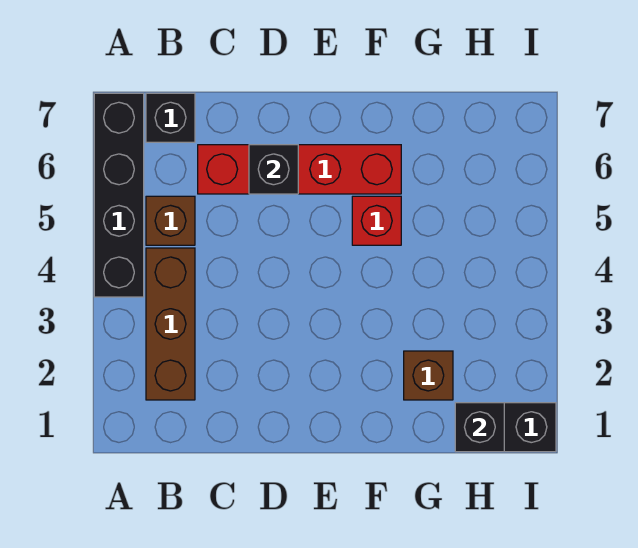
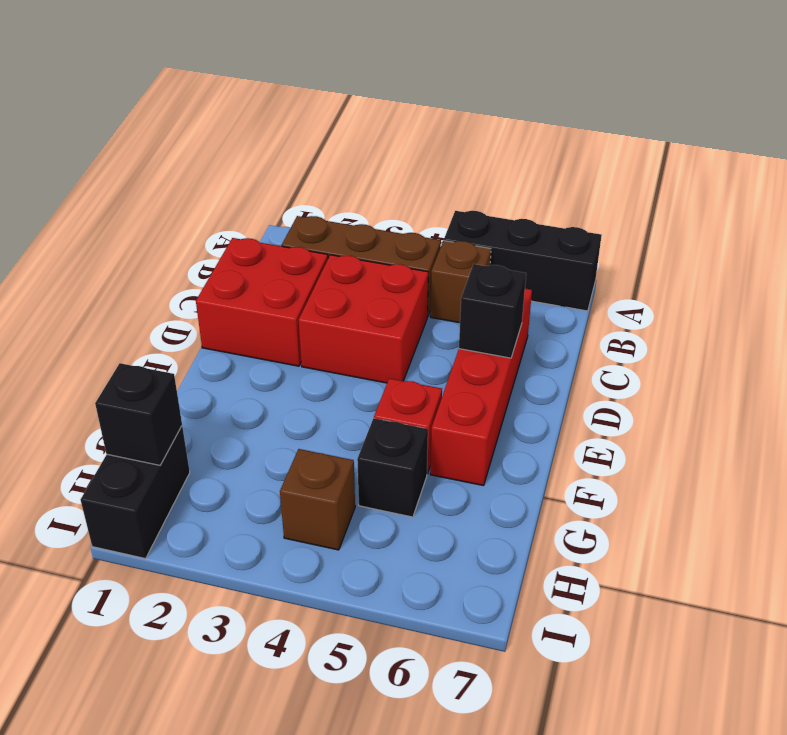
black 1x4 brick [94,93,144,297] -> black 1x3 brick [444,211,602,311]
black 1x1 brick [146,93,195,142] -> black 1x1 brick moved to [357,418,428,517]
none -> red 2x2 brick [196,238,328,366]
none -> red 2x2 brick [299,255,428,383]
brown 1x1 brick [404,351,453,400] -> brown 1x1 brick moved to [280,449,355,550]

